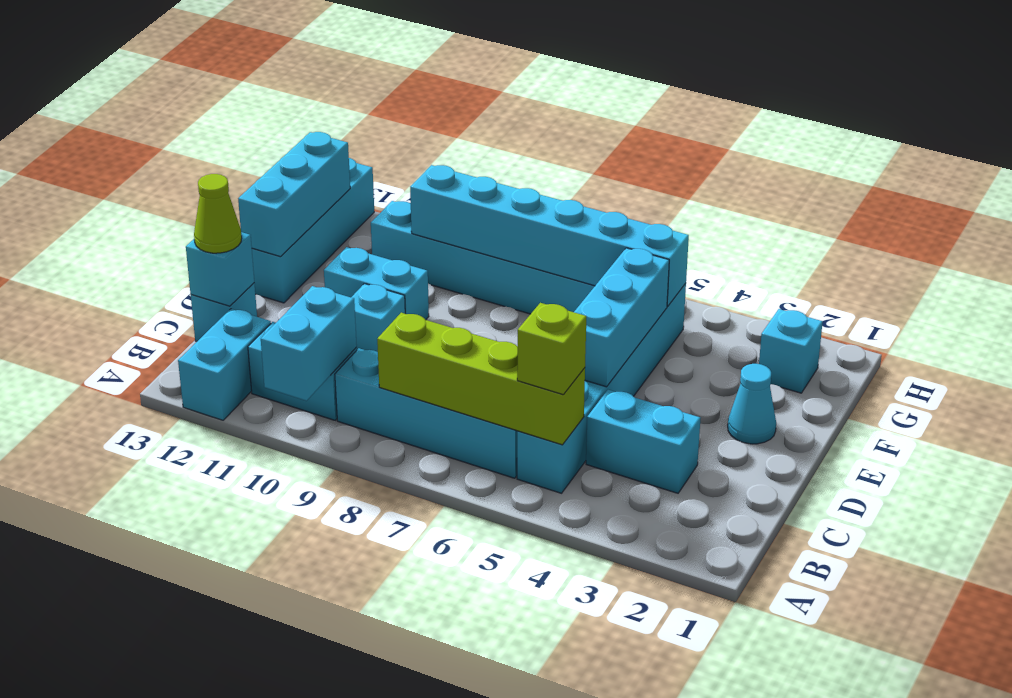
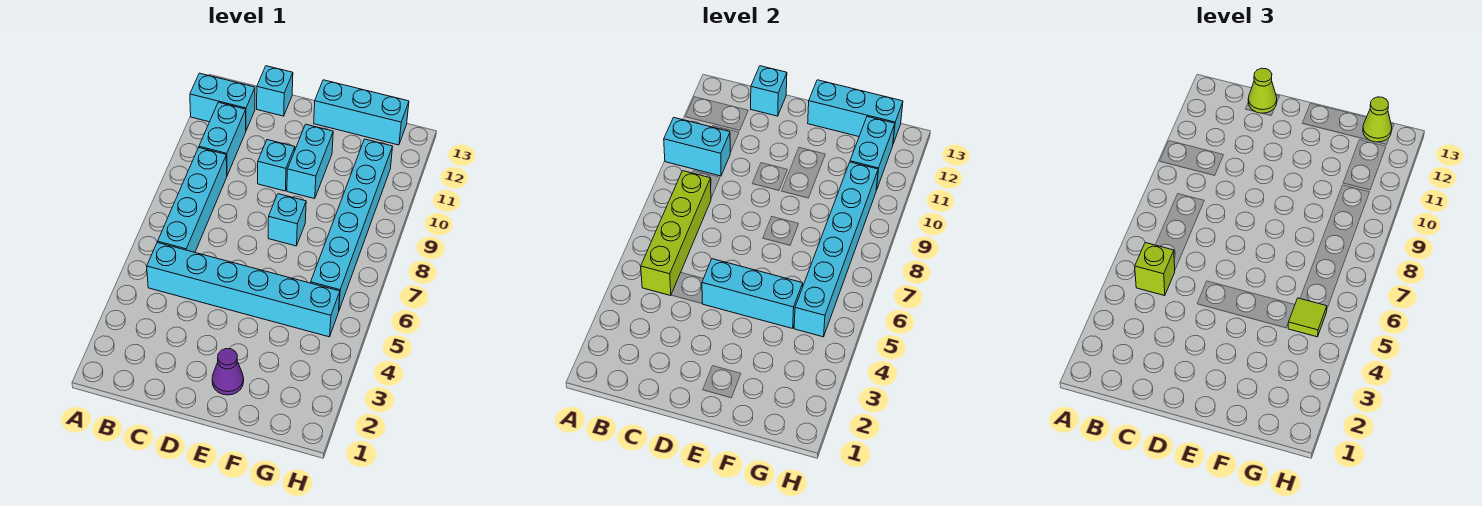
cyan 1x2 brick [586,390,700,493] -> cyan 1x2 brick moved to [850,117,895,190]
cyan 1x1 cone [728,364,776,444] -> purple 1x1 cone [212,349,244,395]
cyan 1x4 brick [252,158,374,303] -> cyan 1x3 brick [314,80,409,145]
cyan 1x1 brick [759,309,823,393] -> cyan 1x1 brick moved to [268,194,306,246]
none -> lime 1x1 tile [1288,298,1327,337]
none -> lime 1x1 cone [1363,97,1392,142]

